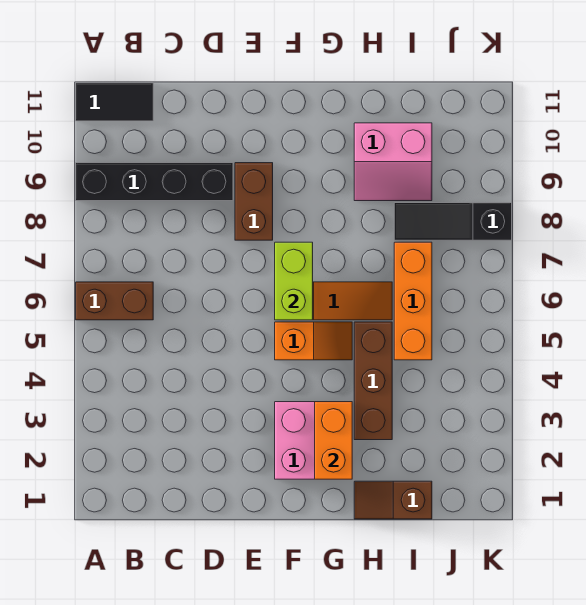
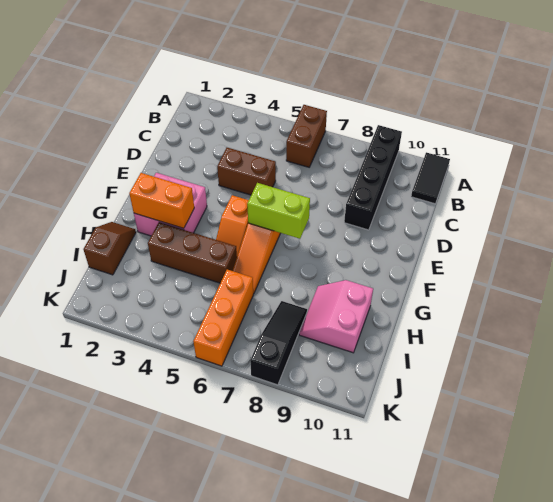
brown 1x2 brick [235,163,273,240] -> brown 1x2 brick moved to [217,148,276,195]
orange 1x3 brick [394,242,432,360] -> orange 1x3 brick turned to [193,270,253,366]

